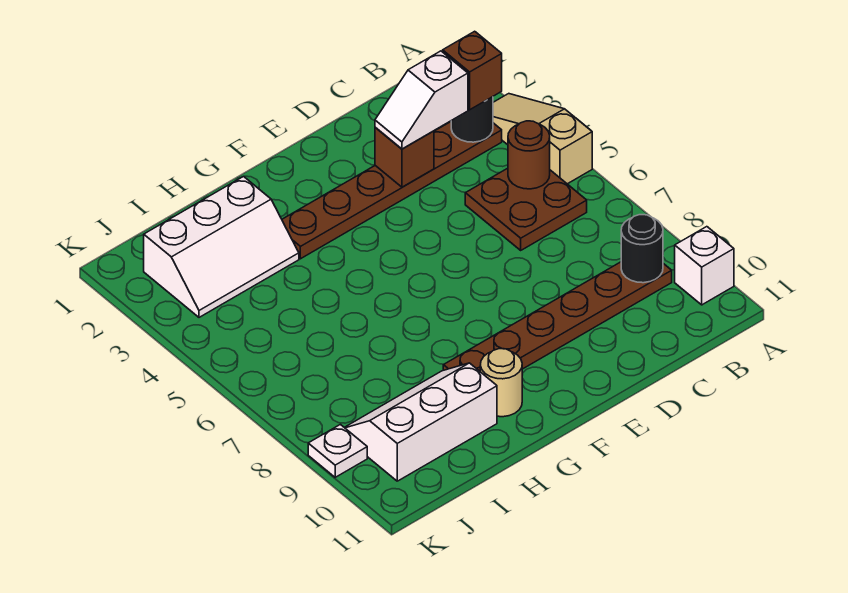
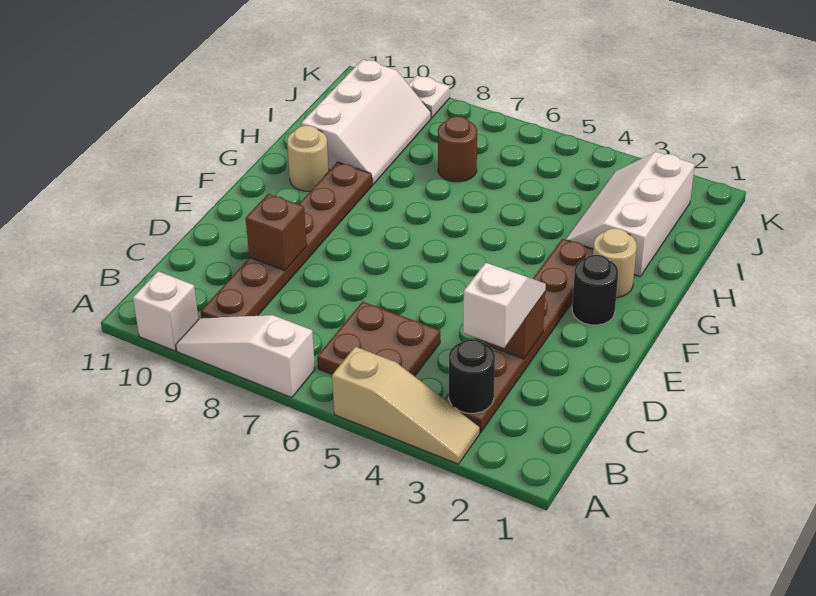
none -> white 1x3 slope [176,315,315,398]
brown 1x1 brick [443,31,502,110] -> brown 1x1 brick moved to [246,194,307,271]
brown 1x1 round brick [508,121,550,189] -> brown 1x1 round brick moved to [438,116,477,182]
black 1x1 round brick [621,215,663,283] -> black 1x1 round brick moved to [572,255,618,325]
none -> tan 1x1 round brick [593,228,637,298]

